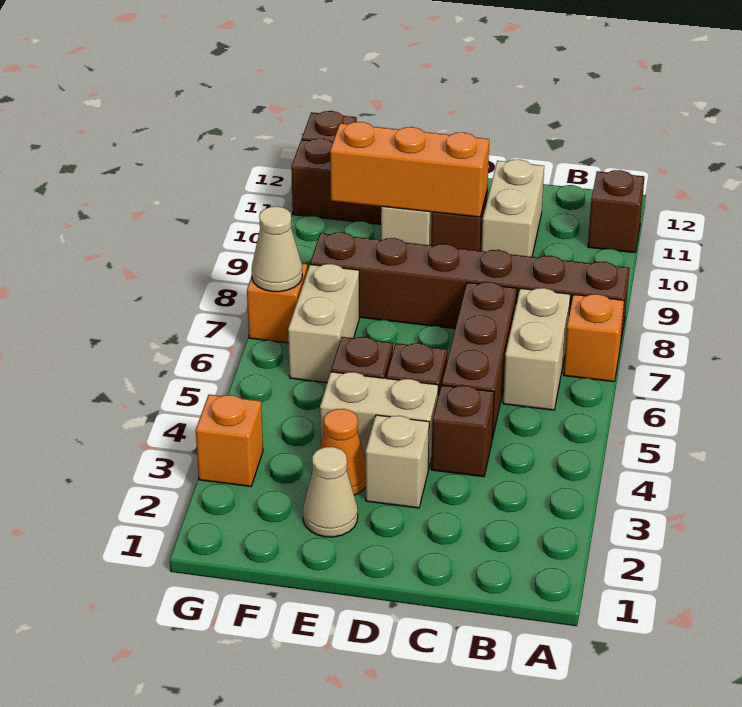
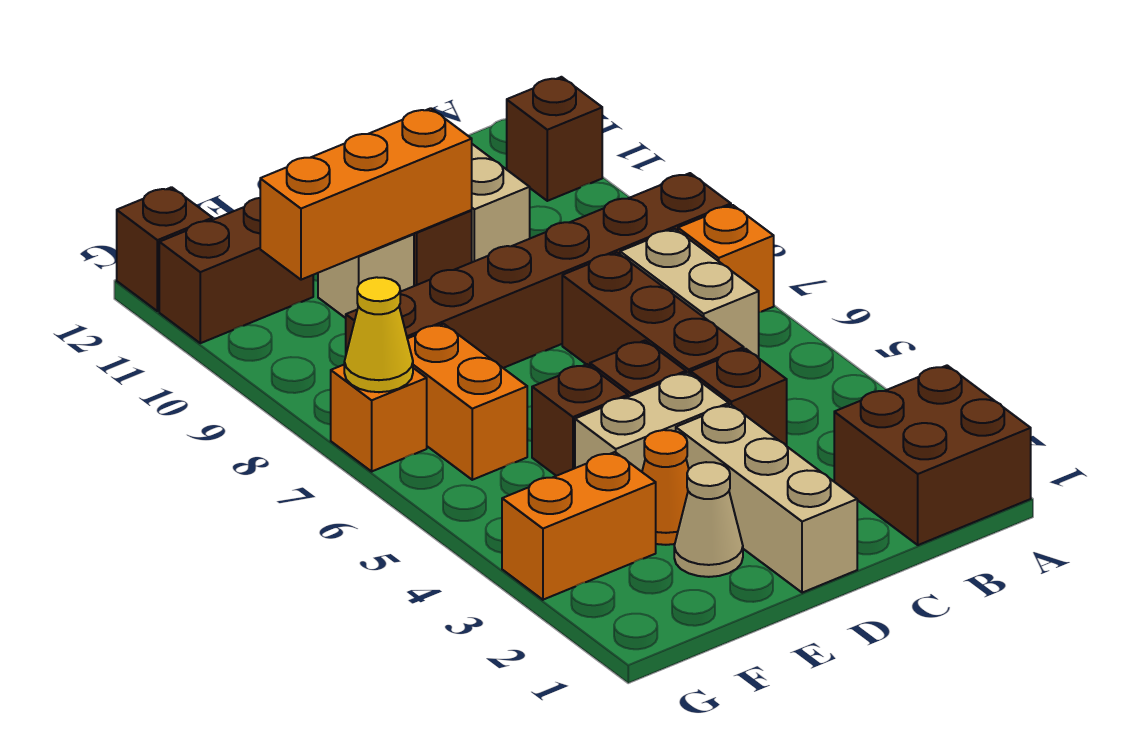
none -> brown 2x2 brick [834,366,1031,545]
tan 1x1 brick [366,415,429,508] -> tan 1x3 brick [676,405,857,593]
tan 1x2 brick [288,264,359,383] -> orange 1x2 brick [408,324,527,480]
orange 1x1 brick [196,395,263,487] -> orange 1x2 brick [502,452,656,600]
tan 1x1 cone [252,206,302,292] -> yellow 1x1 cone [344,277,413,392]

